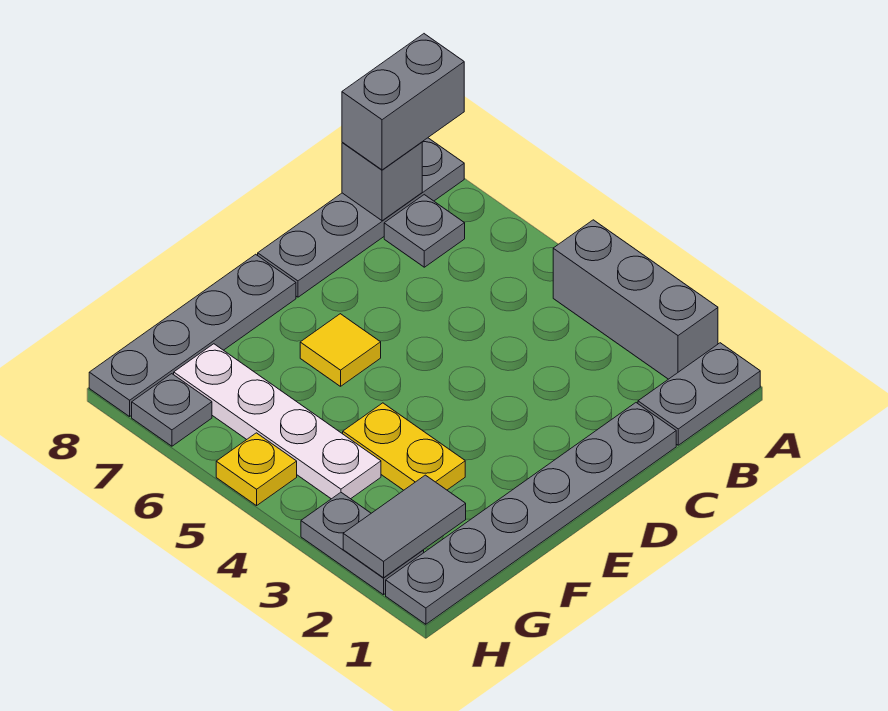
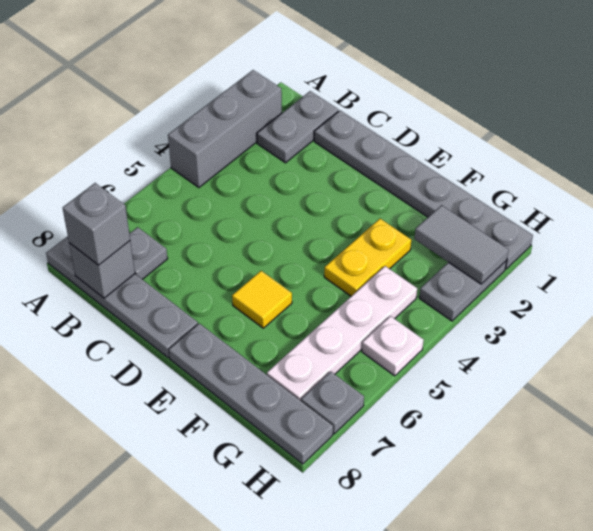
grey 1x2 plate [638,343,760,445] -> grey 1x2 plate turned to [257,91,339,163]
grey 1x2 brick [342,34,464,170] -> grey 1x1 brick [63,183,130,265]
yellow 1x1 plate [216,433,297,506] -> white 1x1 plate [362,316,424,376]

